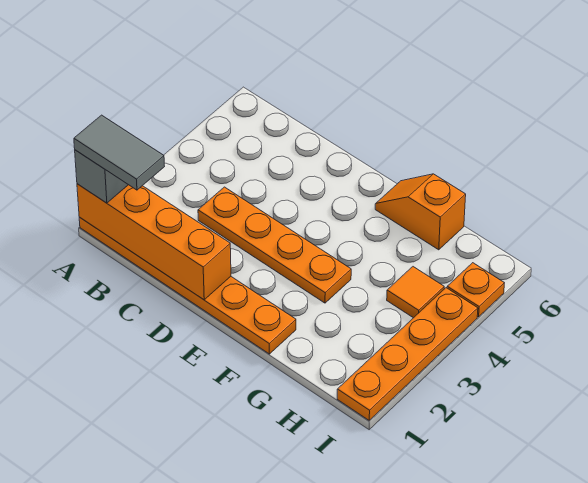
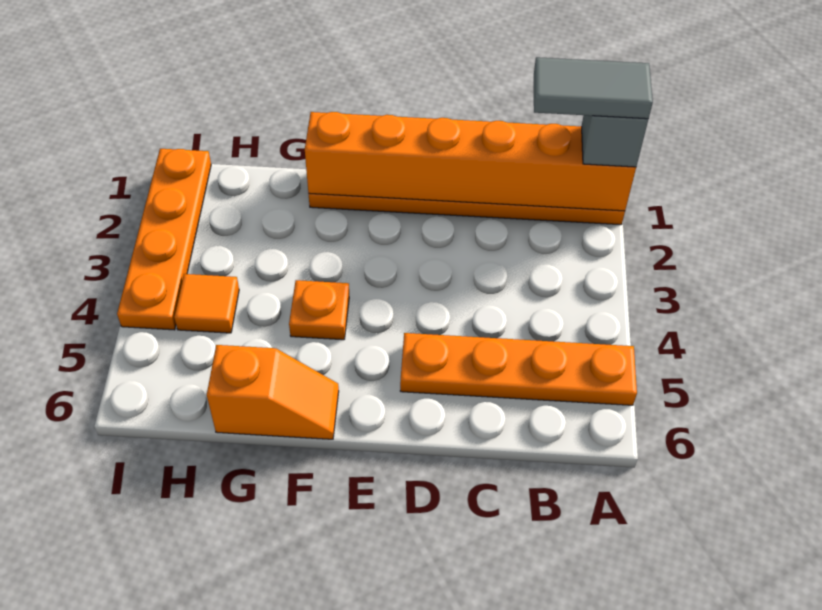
orange 1x4 brick [77,184,231,300] -> orange 1x6 brick [305,112,636,211]
orange 1x4 plate [198,187,351,303] -> orange 1x4 plate moved to [400,333,637,405]
orange 1x1 plate [447,263,504,317] -> orange 1x1 plate moved to [289,280,349,340]

